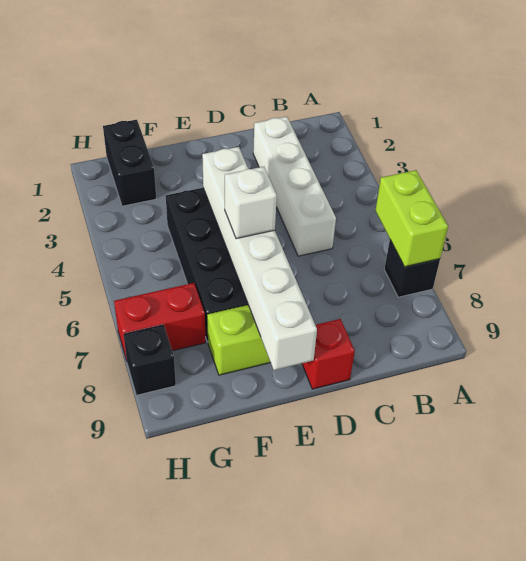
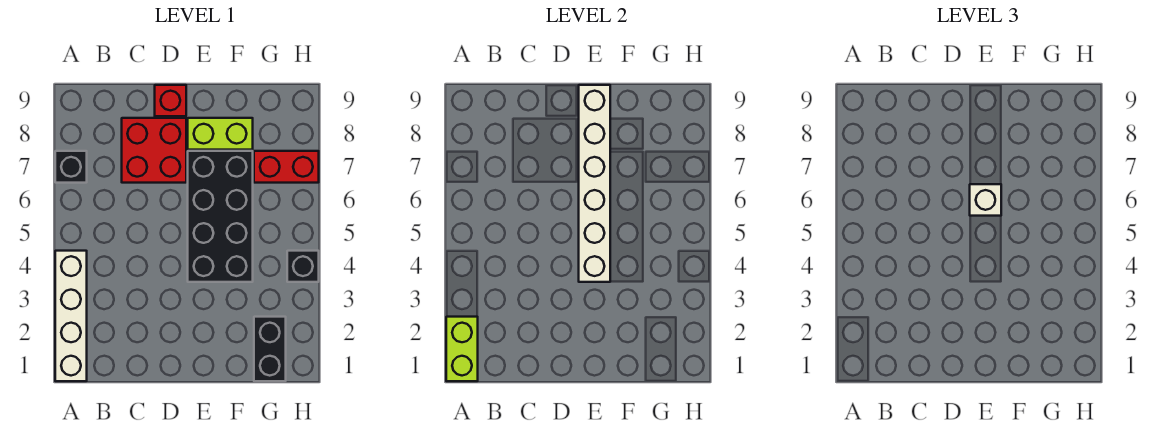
lime 1x2 brick [375,170,448,267] -> lime 1x2 brick moved to [446,317,478,381]
white 1x4 brick [253,117,336,256] -> white 1x4 brick moved to [55,251,87,381]
none -> red 2x2 brick [122,118,186,183]
black 1x1 brick [123,324,176,395] -> black 1x1 brick moved to [287,251,319,282]

